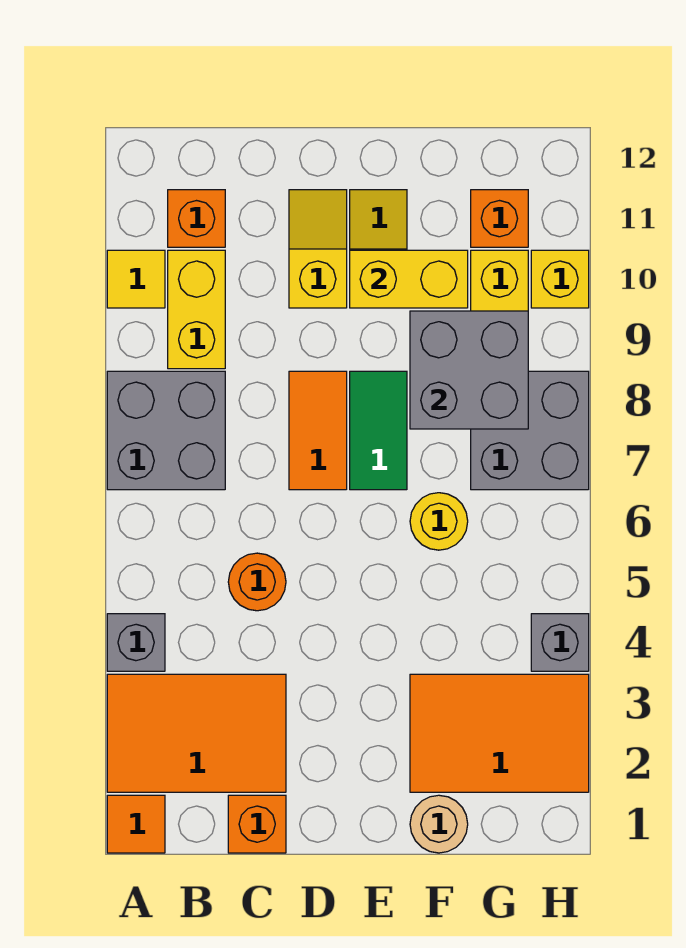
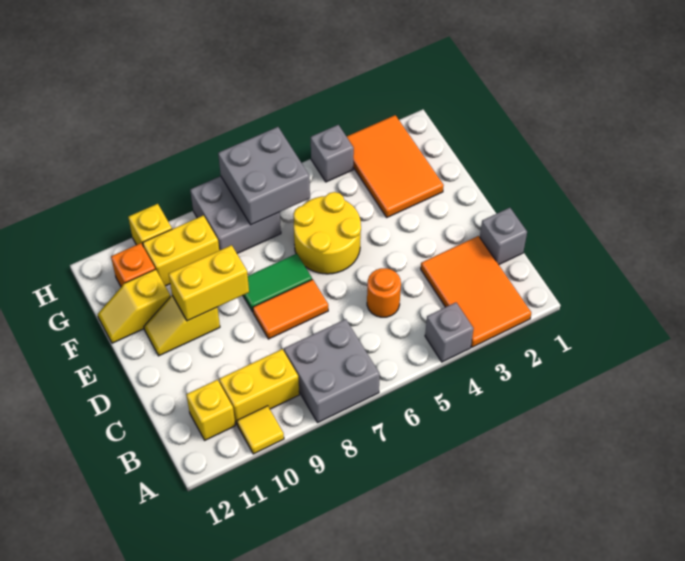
orange 1x1 tile [107,795,165,853] -> none
orange 1x1 brick [168,190,225,247] -> yellow 1x1 brick [186,380,235,440]
orange 1x1 brick [228,795,286,853] -> grey 1x1 brick [480,208,527,265]
yellow 1x2 slope [289,190,347,308] -> yellow 1x2 slope moved to [98,269,170,343]
yellow 1x2 brick [350,250,468,308] -> yellow 1x2 brick turned to [169,245,249,321]
tan 1x1 round brick [410,795,468,853] -> none
yellow 1x1 round brick [410,493,468,550] -> yellow 2x2 round brick [294,192,361,274]
grey 2x2 brick [410,311,528,429] -> grey 2x2 brick moved to [218,127,310,225]

